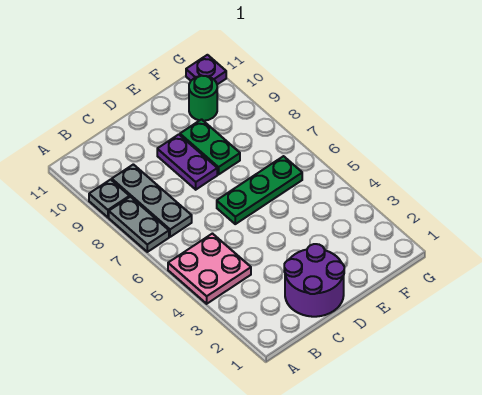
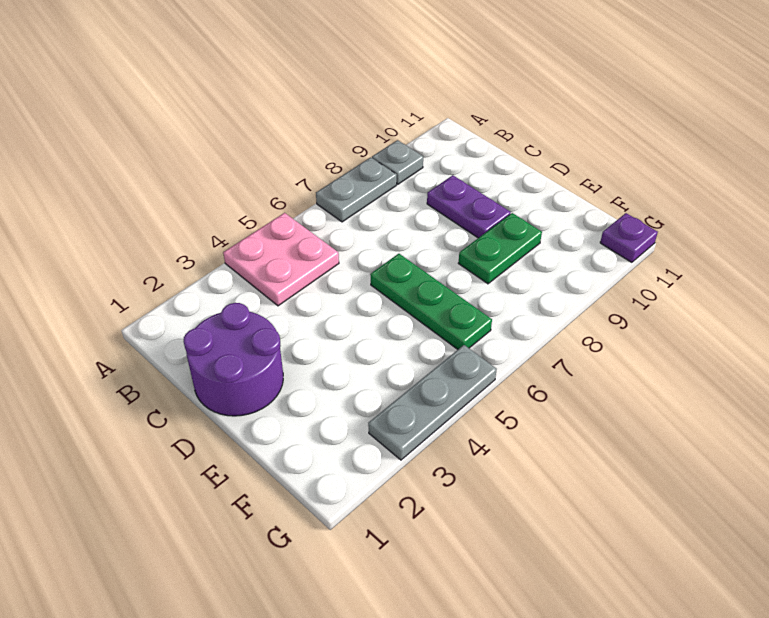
grey 1x3 plate [112,164,192,237] -> grey 1x3 plate moved to [368,345,497,460]
purple 1x2 plate [157,134,217,190] -> purple 1x2 plate turned to [427,175,511,238]
green 1x1 round brick [189,76,217,121] -> none

